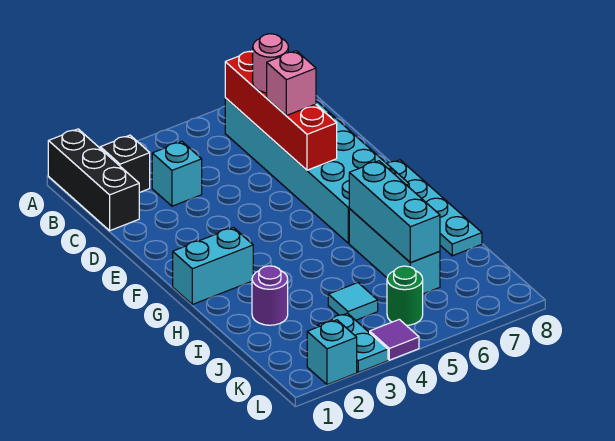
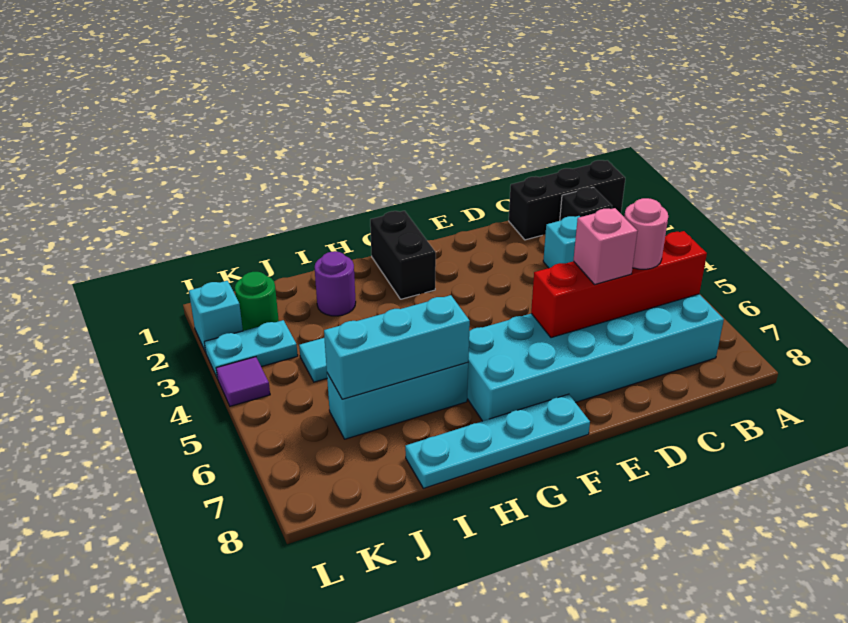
cyan 1x2 brick [173,228,253,304] -> black 1x2 brick [370,211,436,299]
green 1x1 round brick [387,266,423,325] -> green 1x1 round brick moved to [235,272,279,331]

